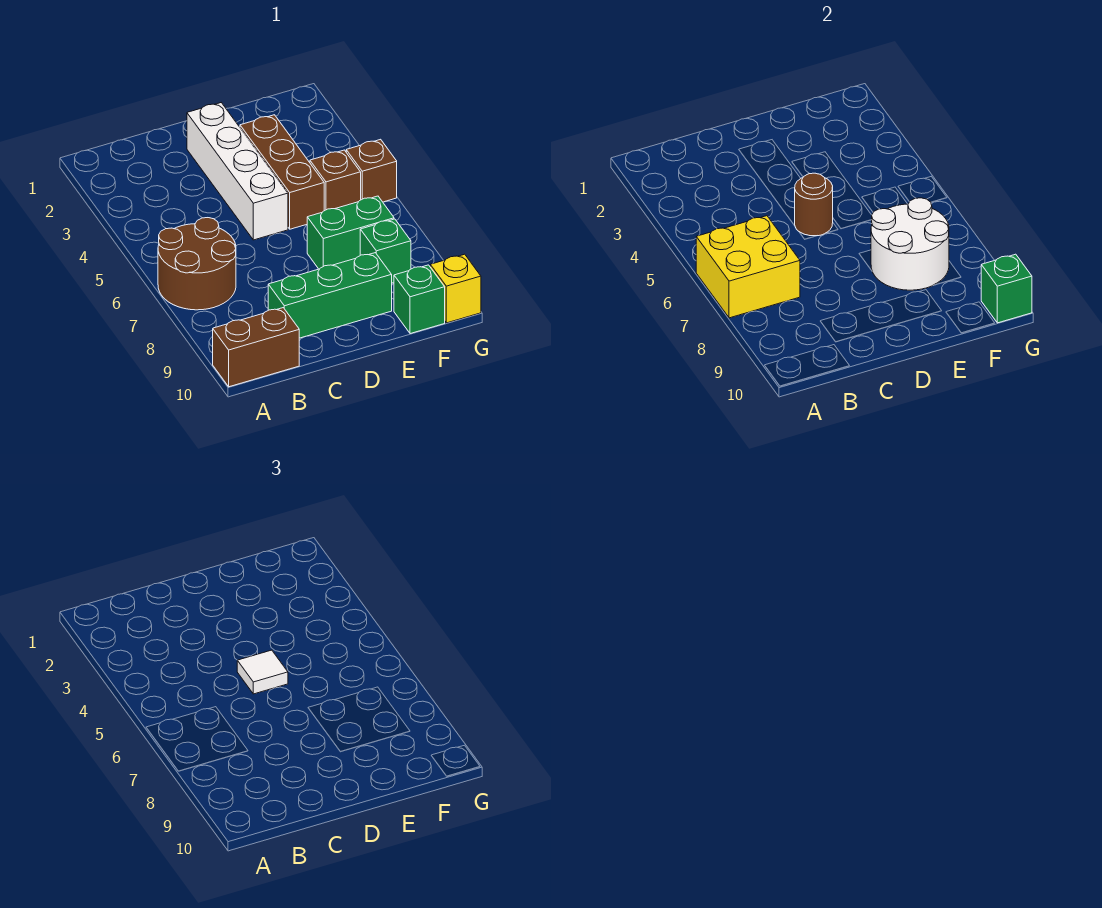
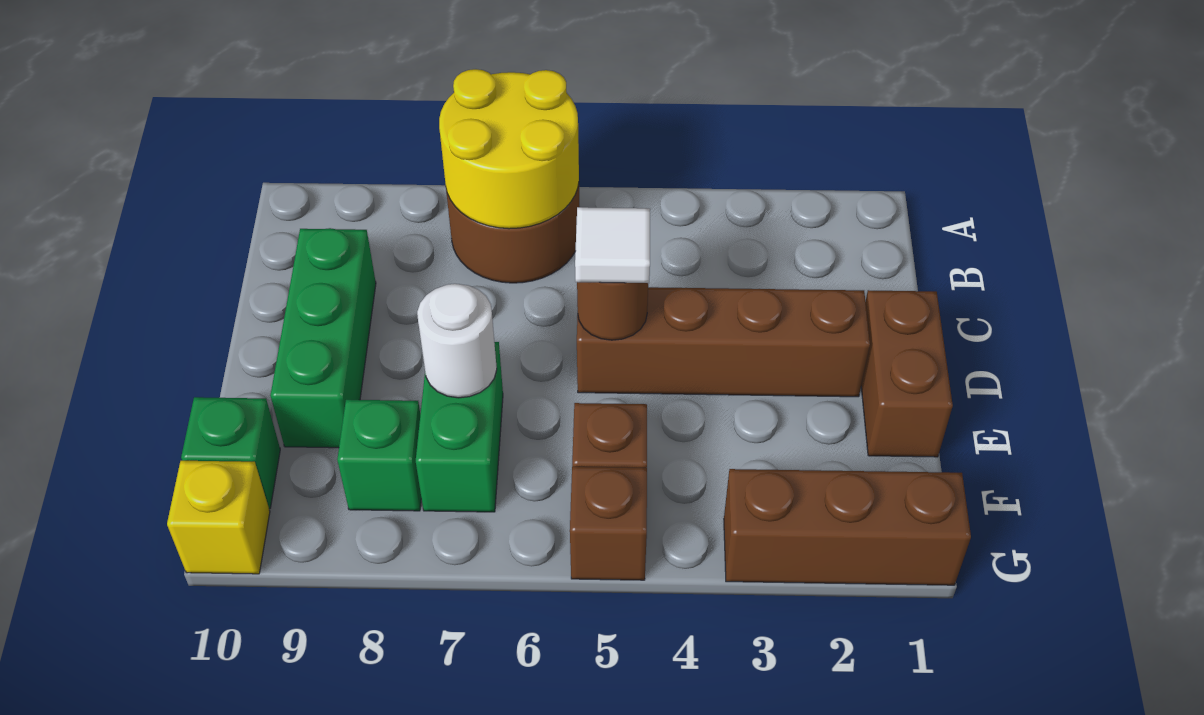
yellow 2x2 brick [696,216,800,318] -> yellow 2x2 round brick [439,69,579,229]
brown 1x2 brick [213,308,299,387] -> brown 1x2 brick moved to [861,290,953,457]
white 1x4 brick [187,103,288,240] -> brown 1x4 brick [577,287,870,397]
brown 1x3 brick [240,115,324,229] -> brown 1x3 brick moved to [724,469,971,585]
white 2x2 round brick [871,198,949,290] -> white 1x1 round brick [417,284,497,398]
green 1x1 brick [981,254,1032,323] -> none

